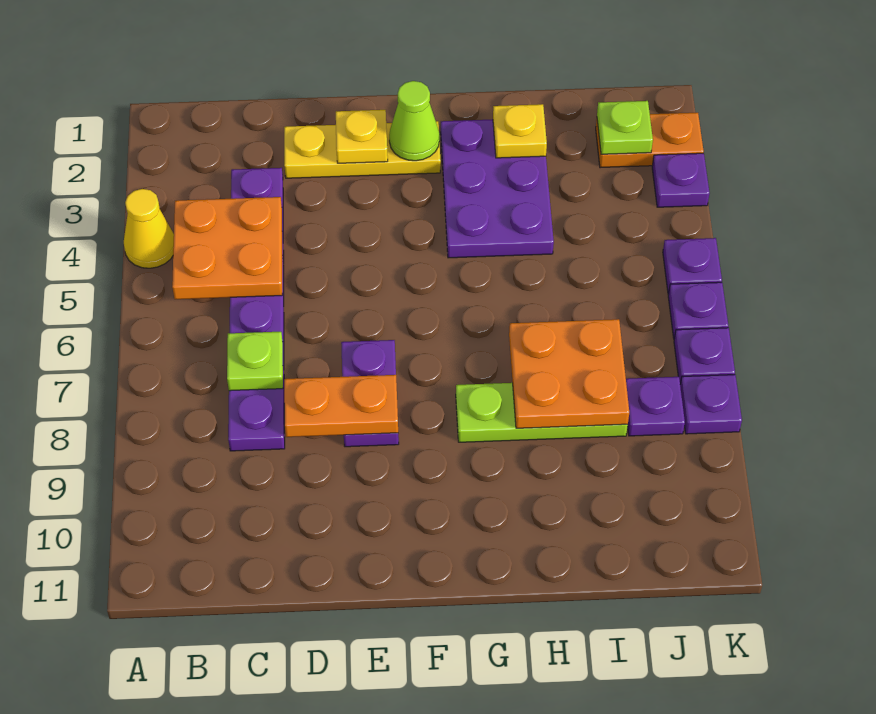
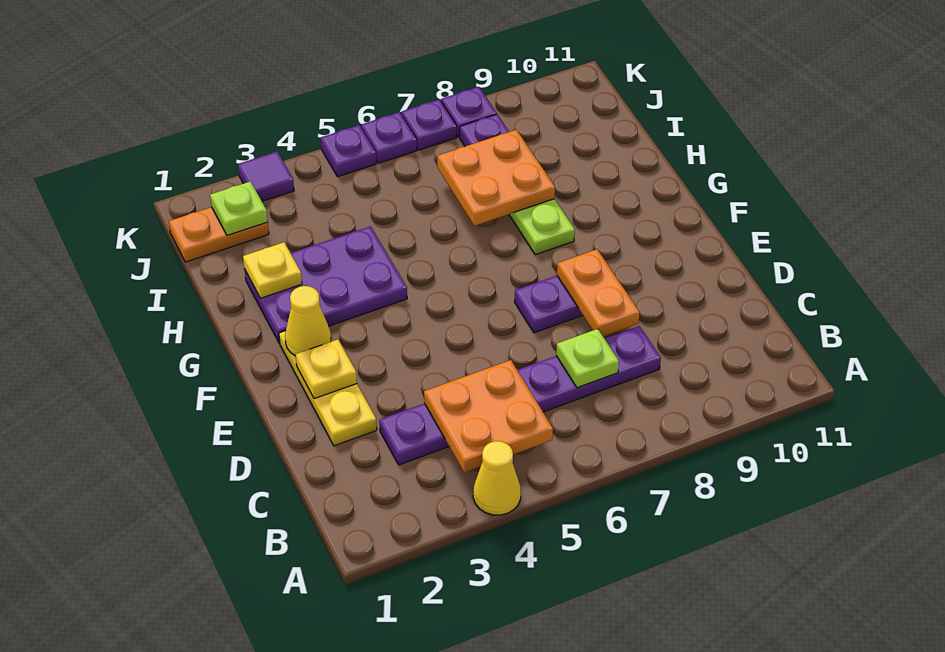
lime 1x1 cone [389,81,439,161] -> yellow 1x1 cone [285,286,331,356]
orange 1x2 plate [596,113,704,168] -> orange 1x2 plate turned to [169,207,269,262]
purple 1x1 plate [652,153,710,207] -> purple 1x1 tile [238,152,294,201]

